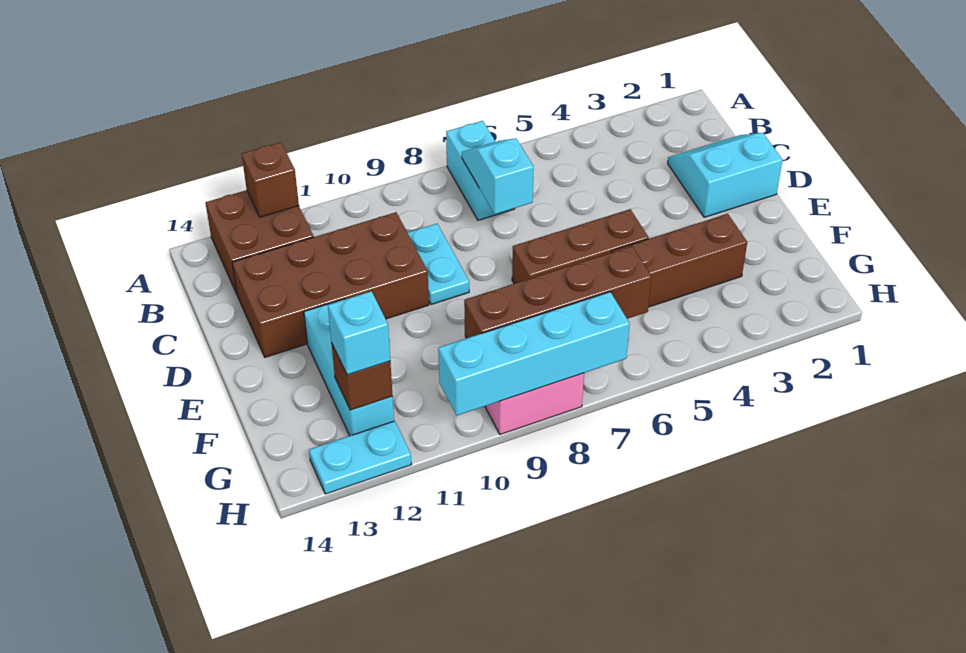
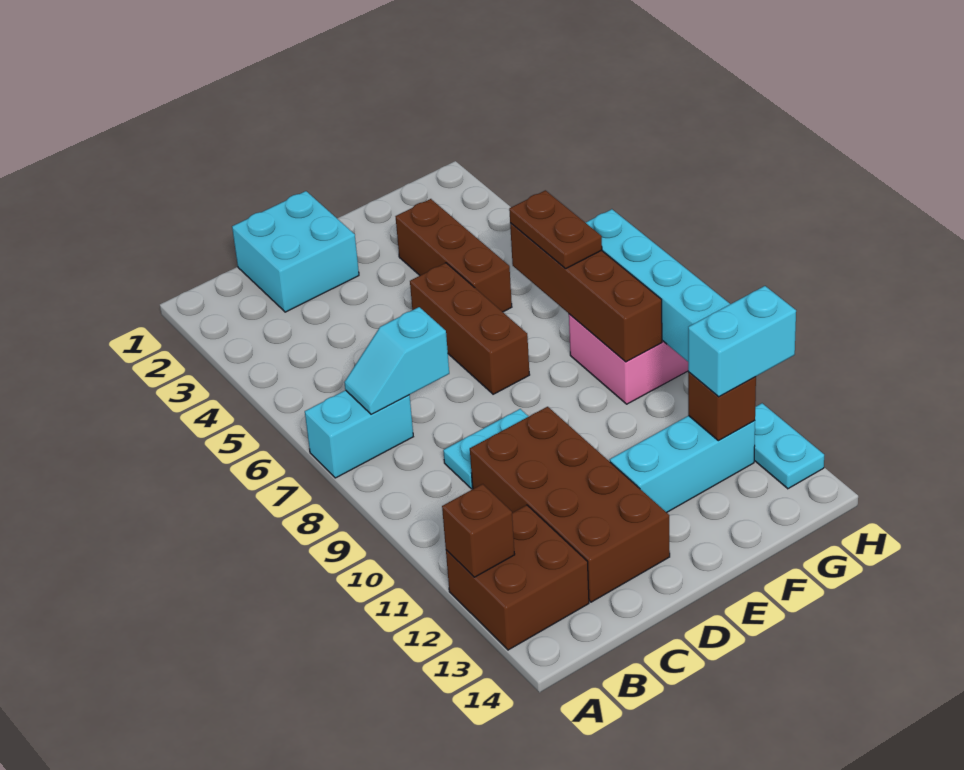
cyan 2x2 slope [668,133,783,217] -> cyan 2x2 brick [232,191,359,312]
none -> brown 1x2 plate [509,190,602,269]
cyan 1x1 brick [328,291,390,375] -> cyan 1x2 brick [688,286,796,397]

